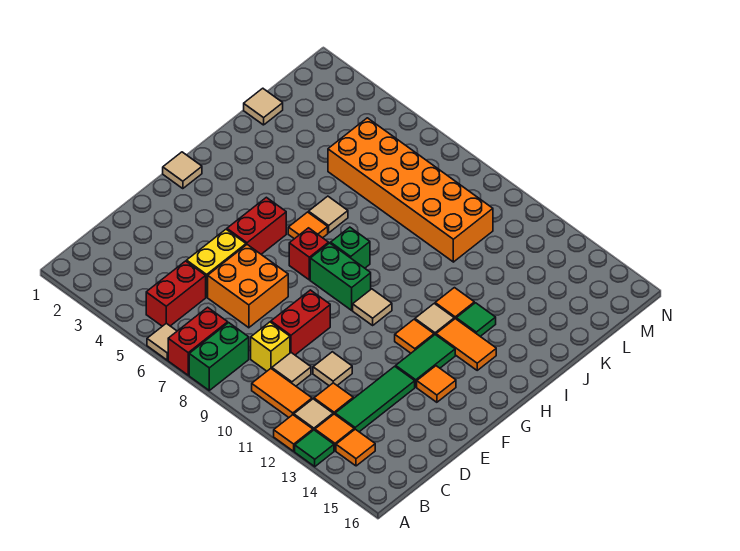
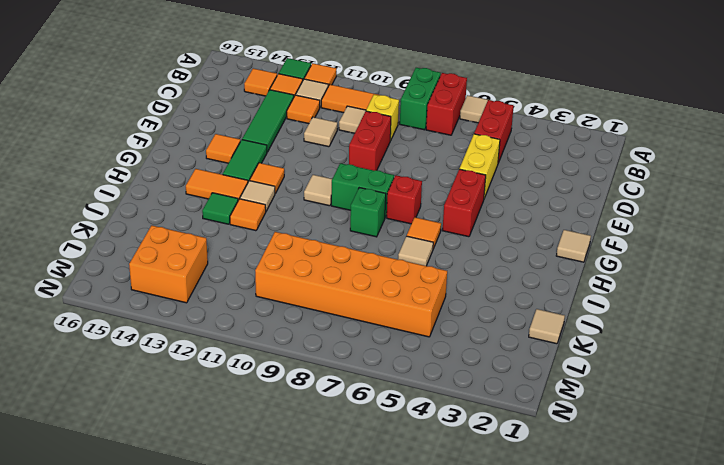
orange 2x2 brick [208,245,288,328] -> orange 2x2 brick moved to [129,226,208,303]

